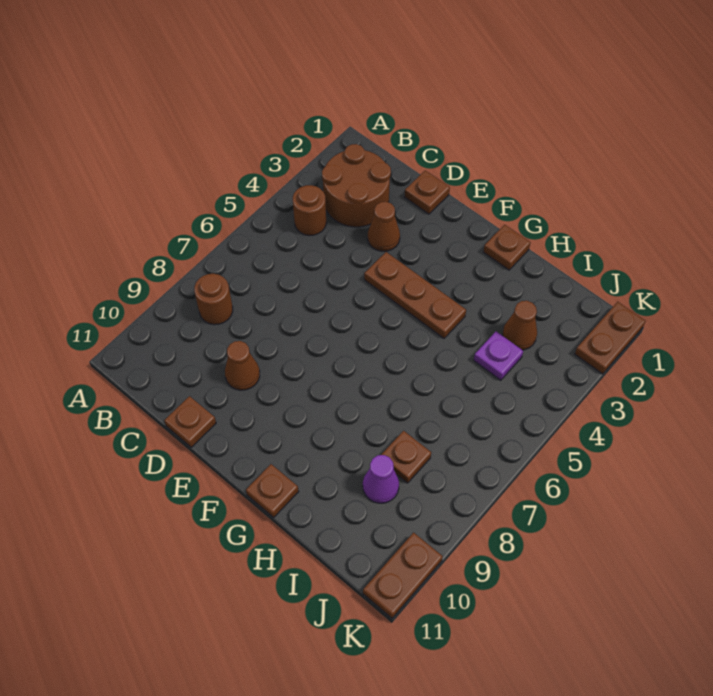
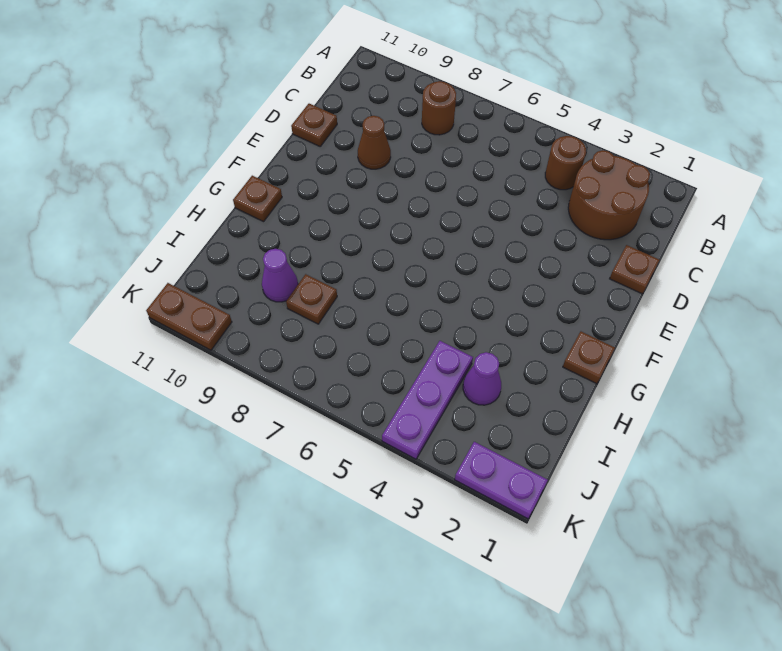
brown 1x1 cone [368,202,400,251] -> none
brown 1x3 plate [364,252,466,338] -> none
brown 1x1 cone [502,301,537,350] -> purple 1x1 cone [463,352,501,405]
purple 1x1 plate [474,331,523,380] -> purple 1x3 plate [382,341,473,459]
brown 1x2 plate [575,302,645,374] -> purple 1x2 plate [455,442,548,519]

